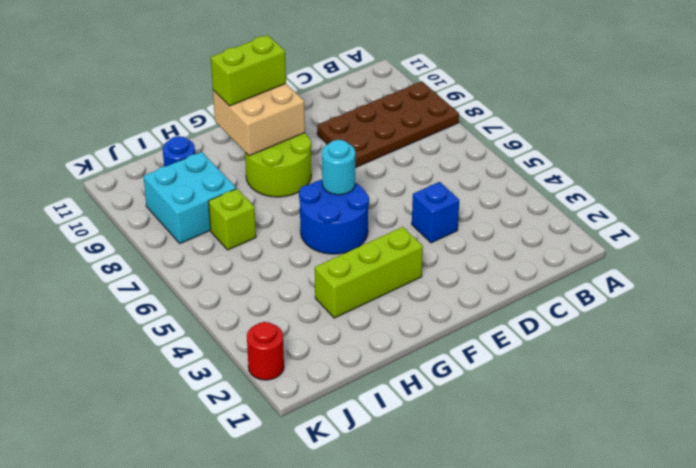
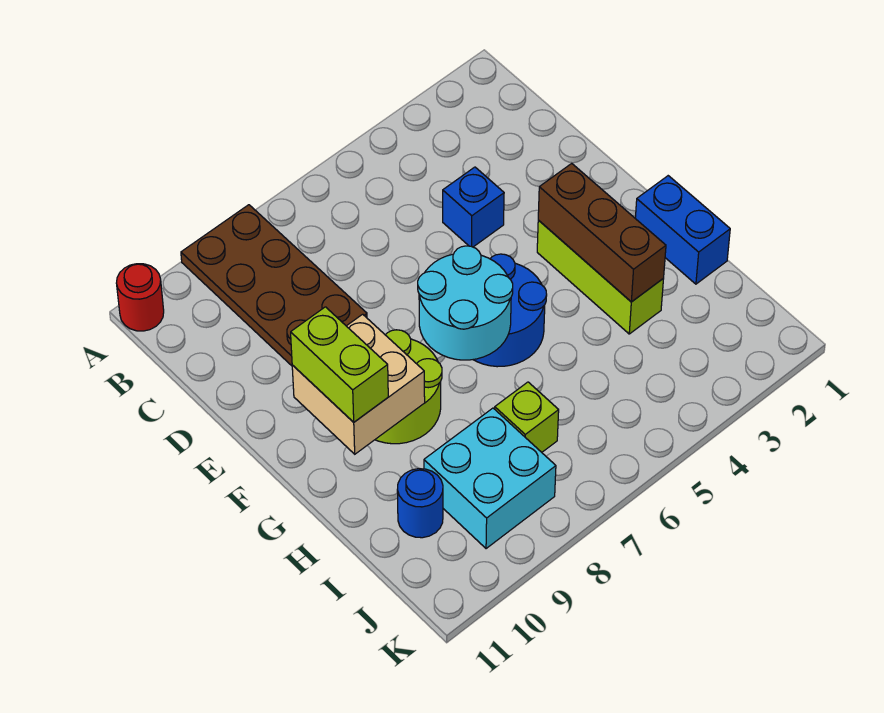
none -> brown 1x3 brick [538,163,666,302]
cyan 1x1 round brick [322,140,355,195] -> cyan 2x2 round brick [418,246,513,360]
none -> blue 1x2 brick [635,176,730,284]
red 1x1 round brick [247,322,284,380] -> red 1x1 round brick moved to [116,264,164,331]

